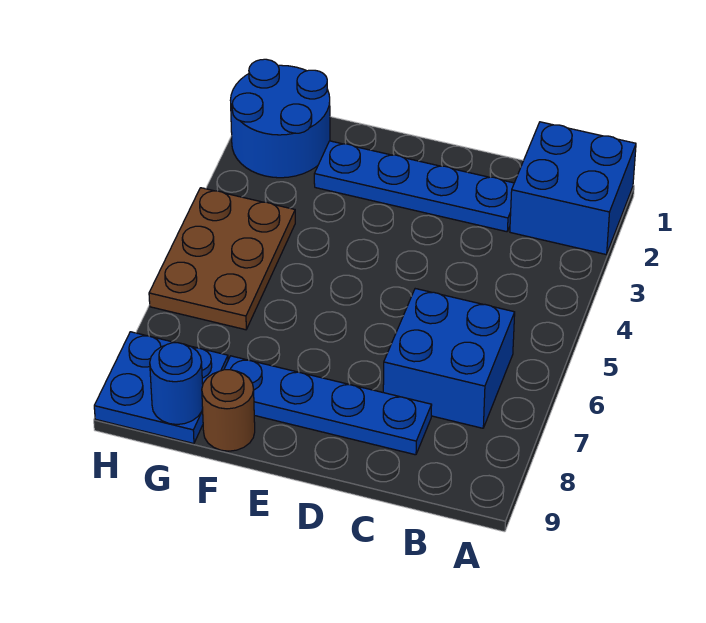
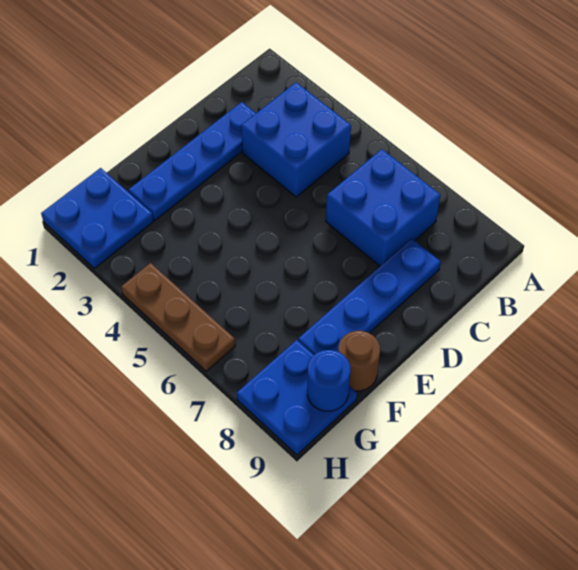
blue 2x2 brick [510,122,636,255] -> blue 2x2 brick moved to [241,82,351,197]
blue 2x2 round brick [230,59,330,178] -> blue 2x2 plate [41,168,154,268]
brown 2x3 plate [149,188,295,330] -> brown 1x3 plate [121,263,235,371]

